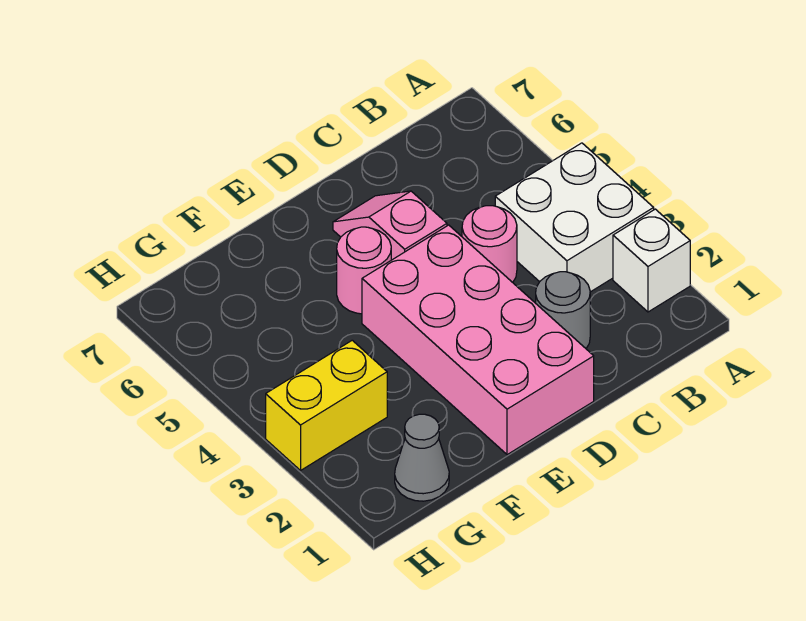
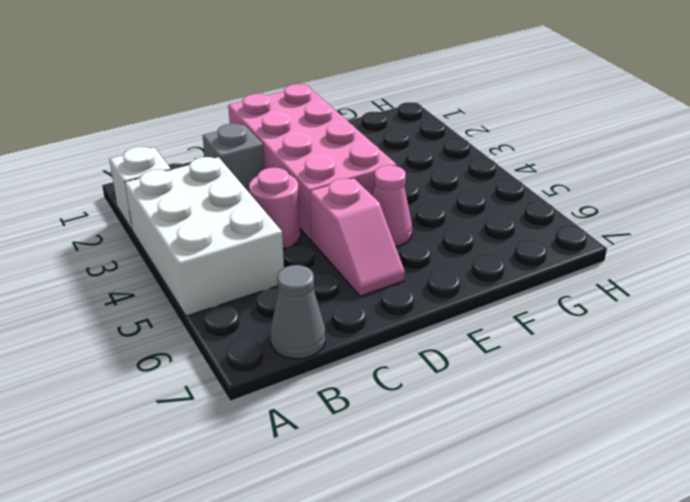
white 2x2 brick [495,143,654,292] -> white 2x3 brick [125,157,284,316]
grey 1x1 round brick [536,272,590,348] -> grey 1x1 brick [203,124,265,192]
pink 1x1 round brick [337,227,391,314] -> pink 1x1 cone [372,165,412,246]
grey 1x1 cone [395,414,449,501] -> grey 1x1 cone moved to [270,265,325,359]
yellow 1x2 brick [266,340,387,470] -> none

